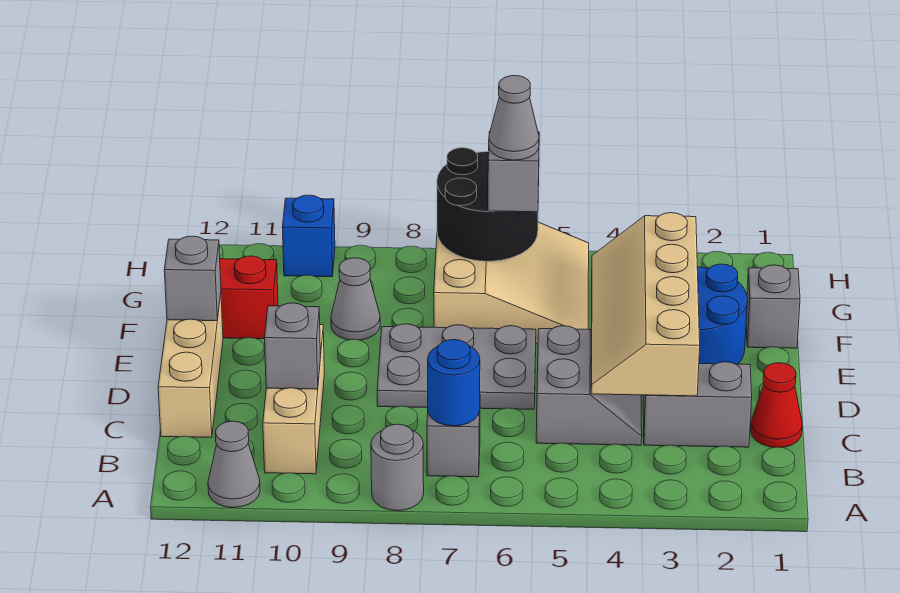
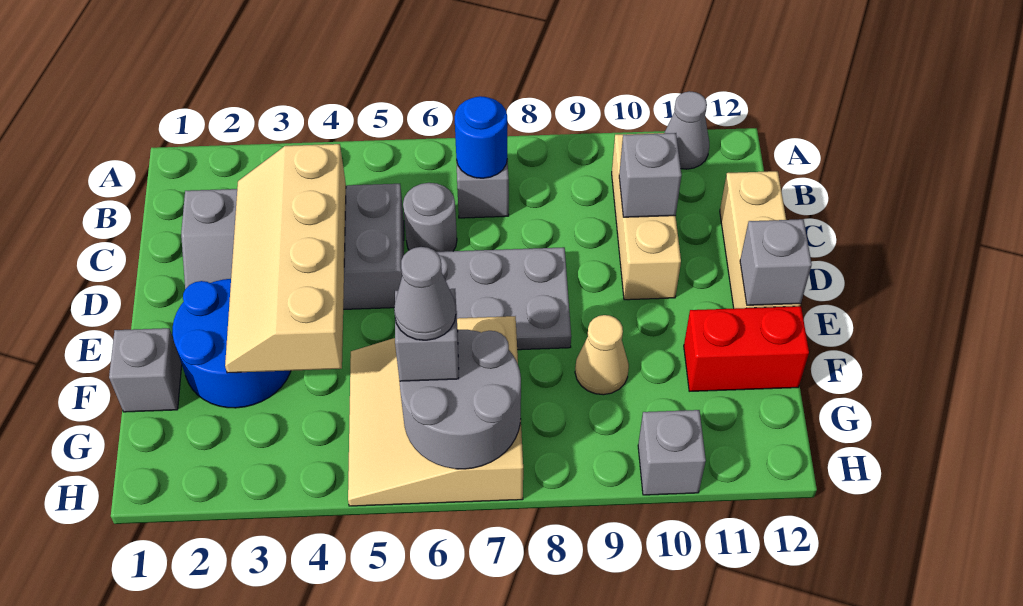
grey 1x1 round brick [371,424,424,511] -> grey 1x1 round brick moved to [403,183,457,252]
red 1x1 cone [751,363,802,447] -> none
tan 2x4 slope [591,213,700,396] -> tan 2x4 slope turned to [225,144,346,373]
grey 1x1 cone [331,258,380,340] -> tan 1x1 cone [575,315,629,395]
black 2x2 round brick [437,148,539,261] -> grey 2x2 round brick [400,330,521,469]
blue 1x1 brick [282,195,335,277] -> grey 1x1 brick [638,410,706,495]

